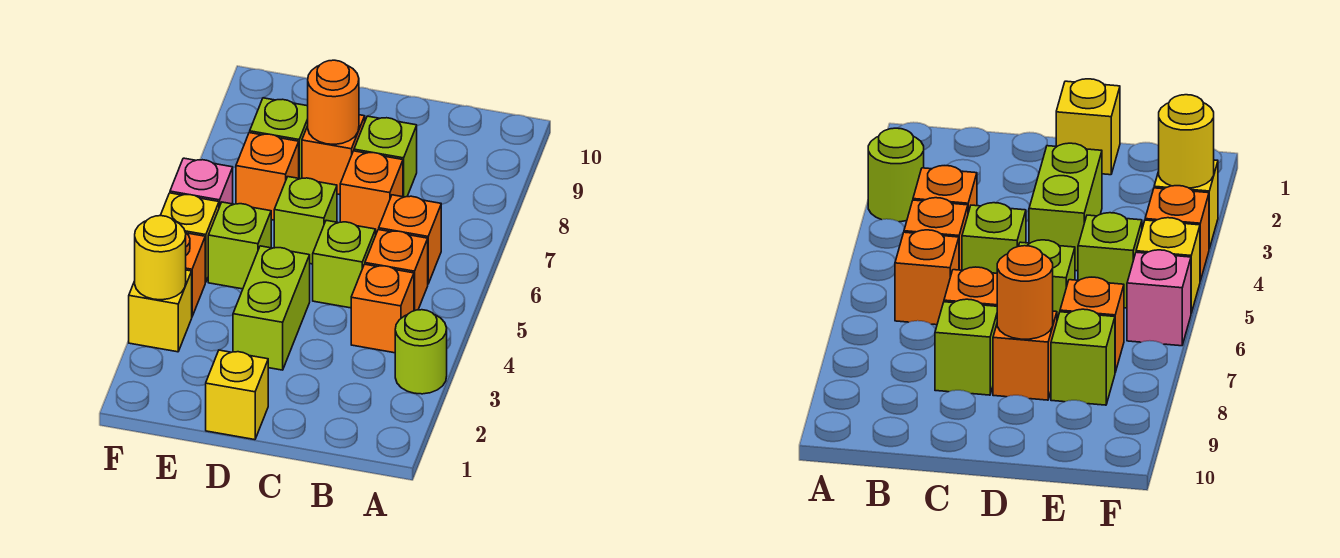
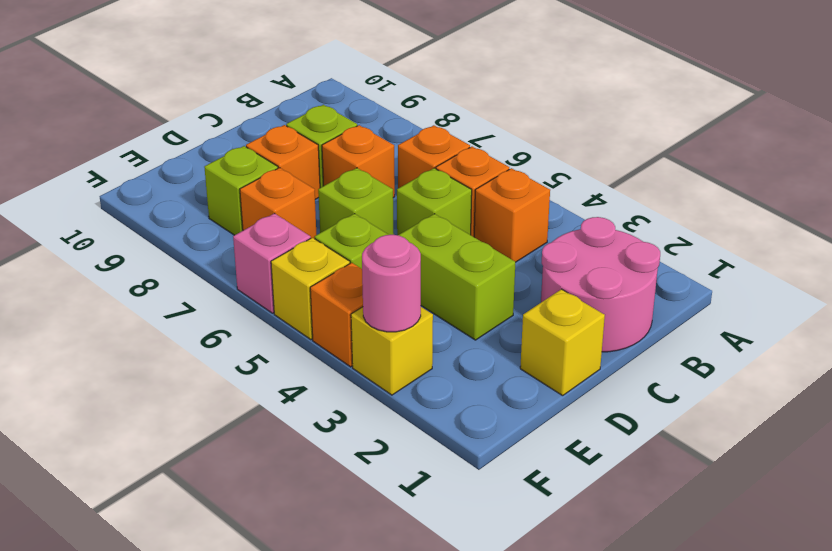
lime 1x1 round brick [395,310,447,394] -> none
none -> pink 2x2 round brick [541,217,660,352]
orange 1x1 round brick [308,60,359,144] -> none
yellow 1x1 round brick [135,216,186,300] -> pink 1x1 round brick [362,235,421,332]

